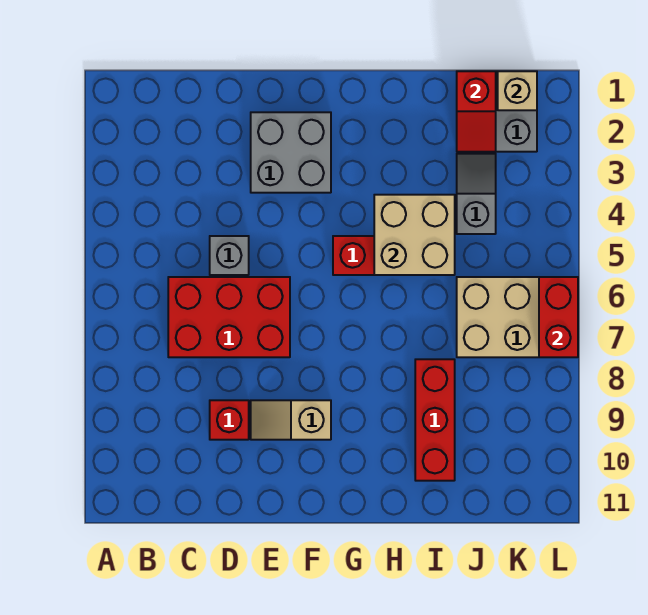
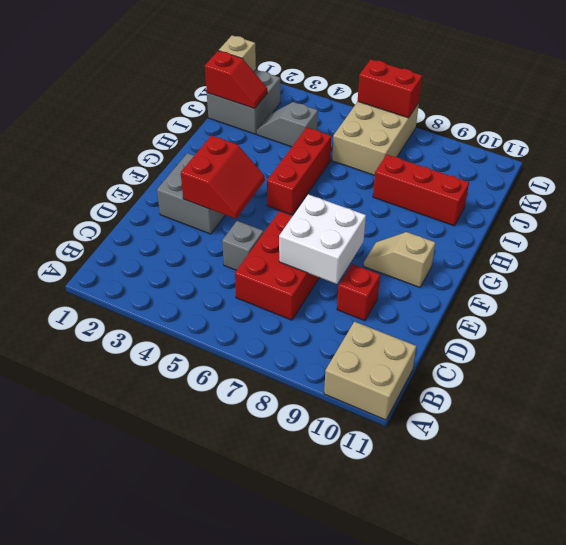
none -> white 2x2 brick [279,194,366,284]
none -> red 2x2 slope [181,135,265,219]
tan 1x2 slope [251,400,331,440] -> tan 1x2 slope turned to [364,232,435,287]
tan 2x2 brick [374,195,455,275] -> tan 2x2 brick moved to [324,322,416,420]

